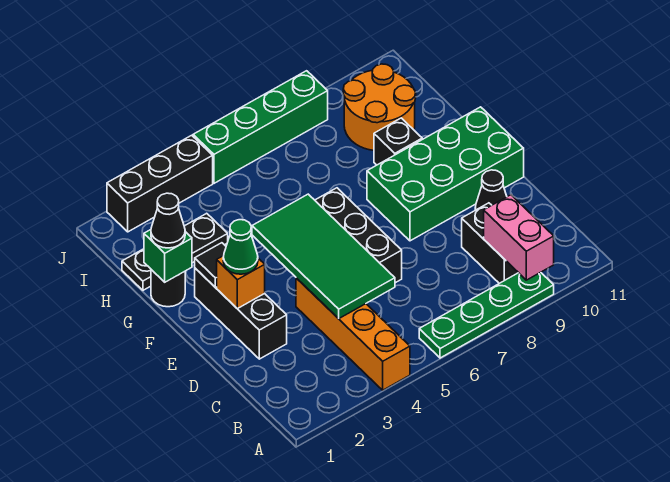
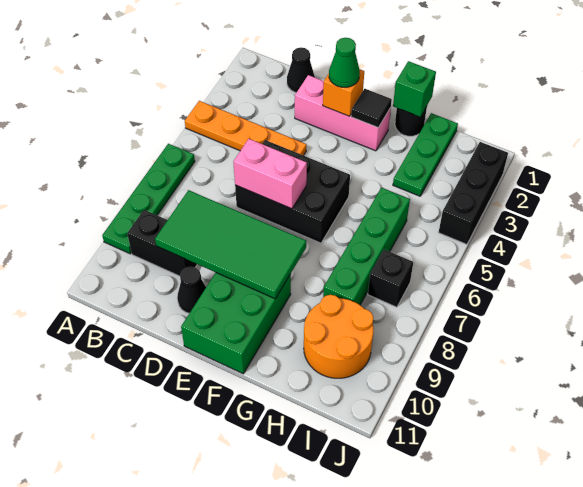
orange 1x4 brick [296,278,410,390] -> orange 1x4 plate [185,101,306,156]
pink 1x2 brick [484,195,554,280] -> pink 1x2 brick moved to [233,139,307,209]
green 2x4 tile [252,194,395,319] -> green 2x4 tile moved to [155,190,306,299]
black 1x3 brick [195,268,287,359] -> pink 1x3 brick [295,75,391,151]
green 2x4 brick [367,107,524,241] -> green 2x3 brick [181,273,291,374]
black 1x1 cone [151,193,185,248] -> black 1x1 cone moved to [287,47,315,93]
black 1x1 brick [374,118,422,165] -> black 1x1 brick moved to [368,250,413,307]
black 1x3 plate [122,213,228,290] -> green 1x3 plate [393,113,458,196]
green 1x4 brick [193,71,328,183] -> green 1x4 brick moved to [323,188,410,305]

